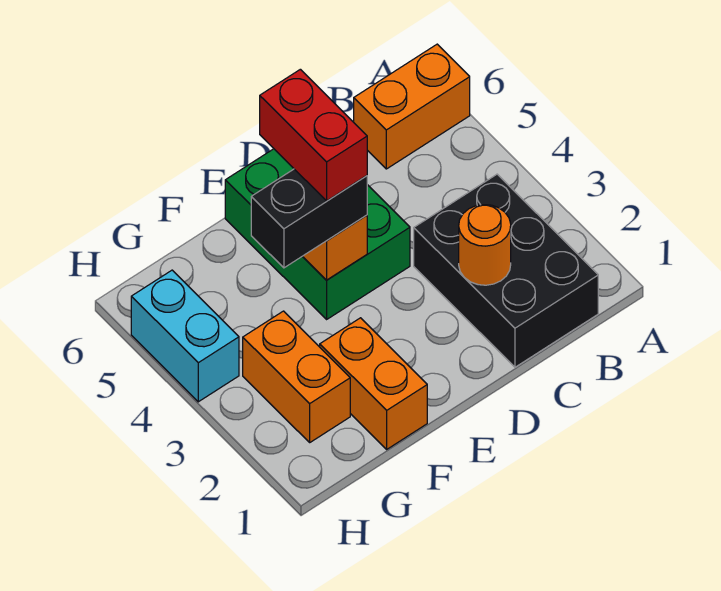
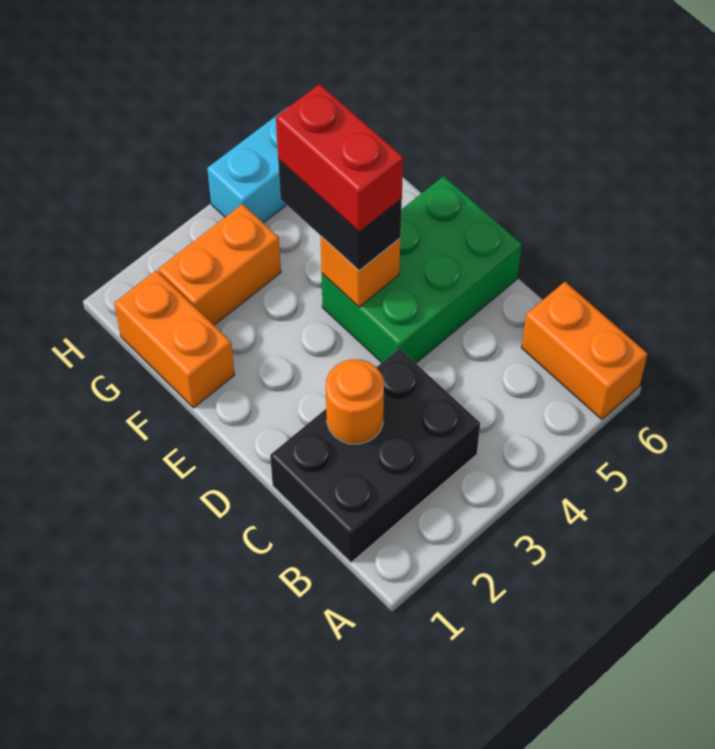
red 1x2 brick [260,69,367,201] -> red 1x2 brick turned to [276,84,403,232]
orange 1x2 brick [320,318,427,449] -> orange 1x2 brick turned to [114,270,235,408]

